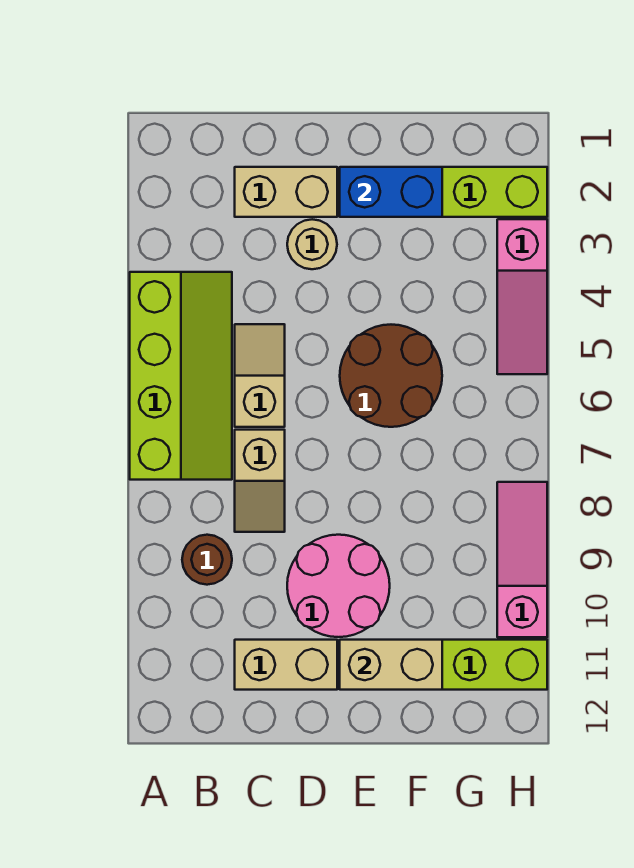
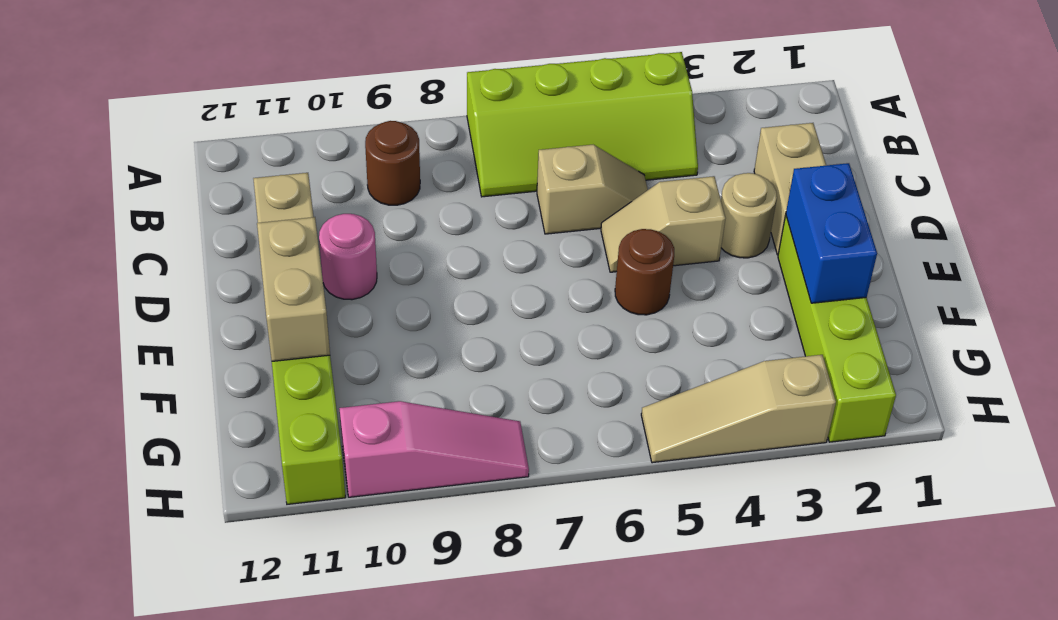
tan 1x2 slope [235,430,285,532] -> tan 1x2 slope moved to [601,176,725,272]
pink 2x2 round brick [287,535,390,637] -> pink 1x1 round brick [319,214,377,300]
brown 2x2 round brick [340,325,442,427] -> brown 1x1 round brick [615,229,674,315]
pink 1x3 slope [497,219,547,374] -> tan 1x3 slope [641,355,836,463]

